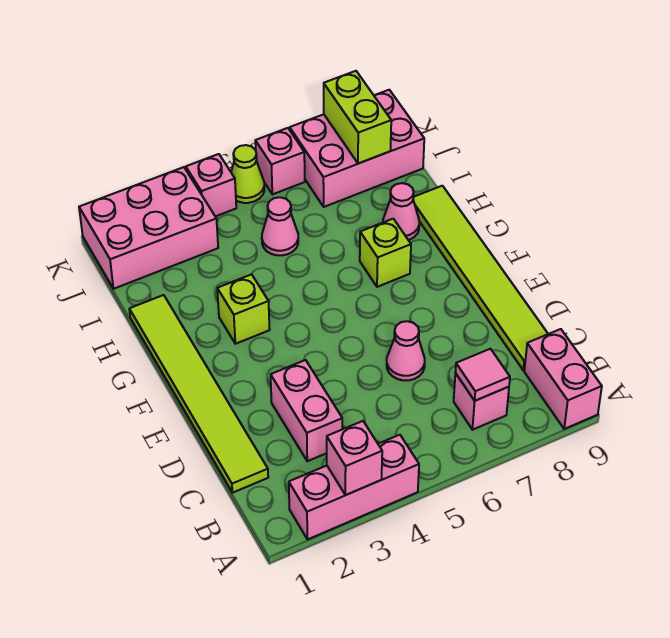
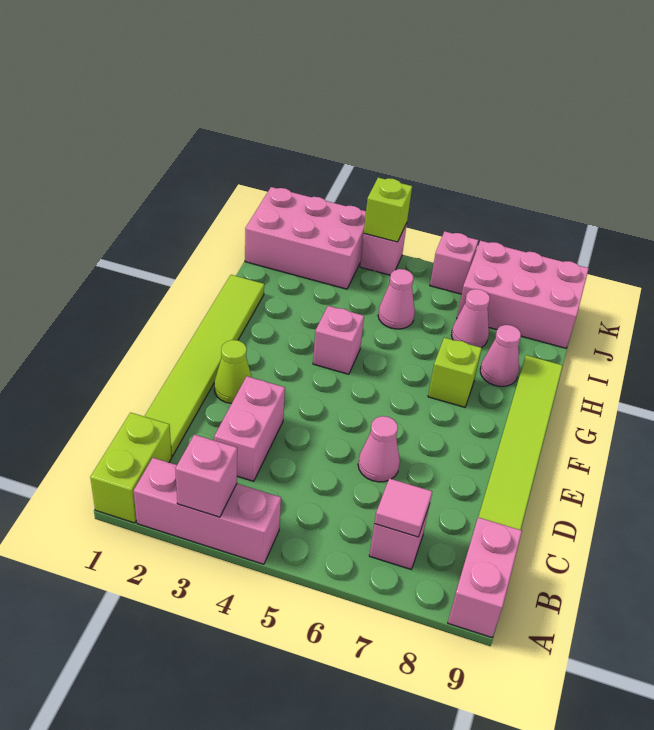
lime 1x1 brick [217,274,270,344] -> lime 1x1 brick moved to [364,178,412,242]
none -> pink 1x1 brick [313,306,364,374]
none -> pink 1x1 cone [451,289,490,348]
lime 1x2 brick [324,71,391,164] -> lime 1x2 brick moved to [90,413,172,523]
lime 1x1 cone [231,145,264,203] -> lime 1x1 cone moved to [214,340,252,403]

